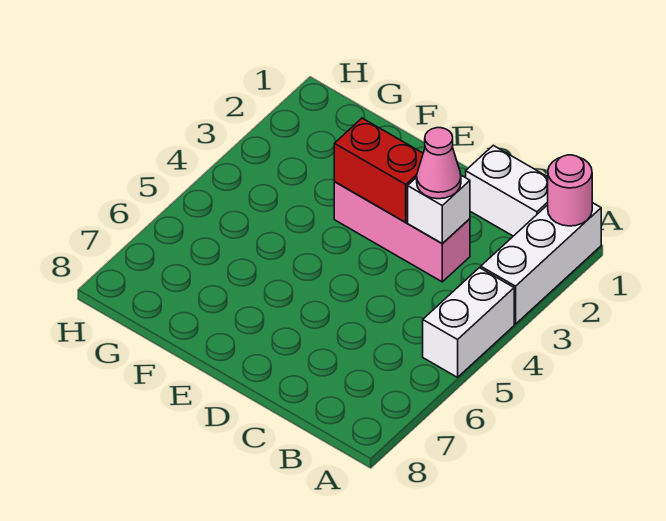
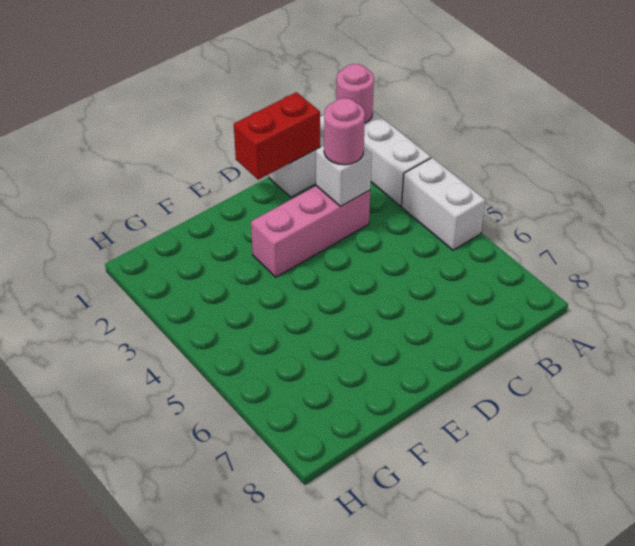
pink 1x1 cone [417,128,461,199] -> pink 1x1 round brick [324,98,365,165]
red 1x2 brick [334,118,423,222] -> red 1x2 brick moved to [234,92,320,180]

